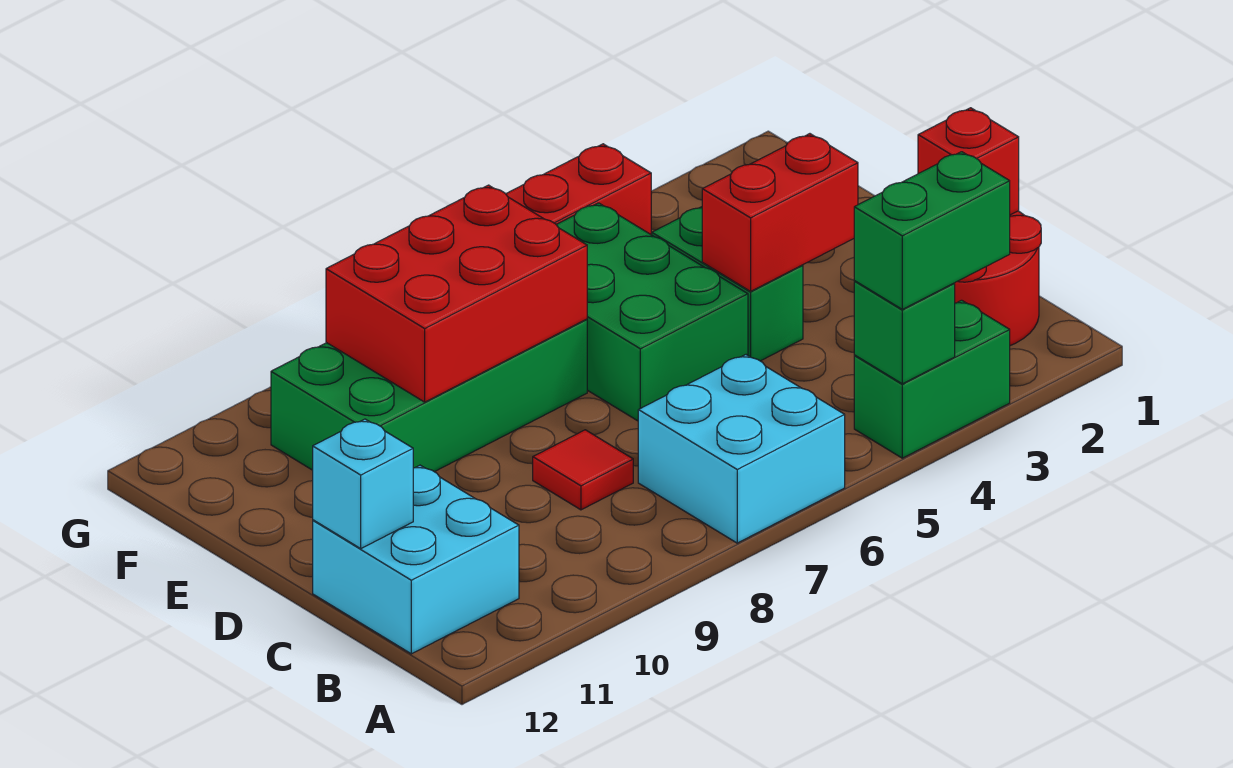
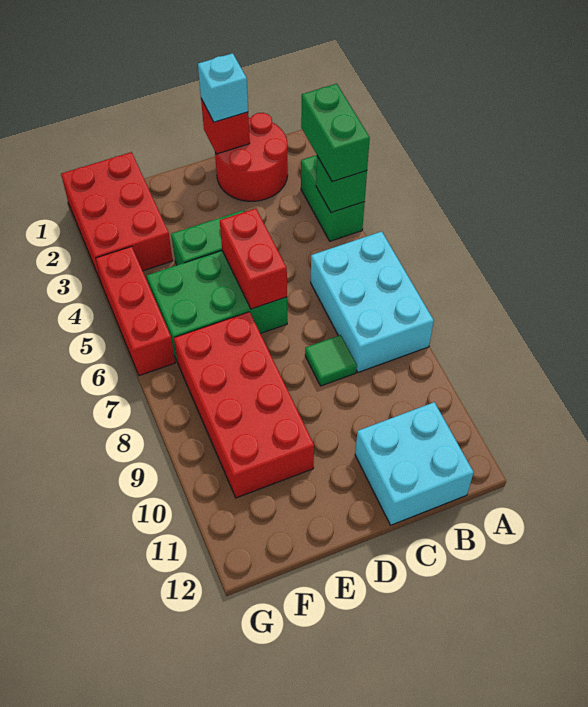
cyan 2x2 brick [638,355,845,543] -> cyan 2x3 brick [311,231,434,372]
red 1x1 tile [533,430,633,510] -> green 1x1 tile [305,335,357,386]
cyan 1x1 brick [313,419,413,549] -> cyan 1x1 brick moved to [198,53,248,122]
red 1x2 brick [702,134,858,291] -> red 1x2 brick moved to [220,208,287,309]
green 2x4 brick [271,319,587,472] -> red 2x4 brick [174,312,314,498]
red 2x3 brick [326,185,587,402] -> red 2x3 brick moved to [61,152,173,284]

